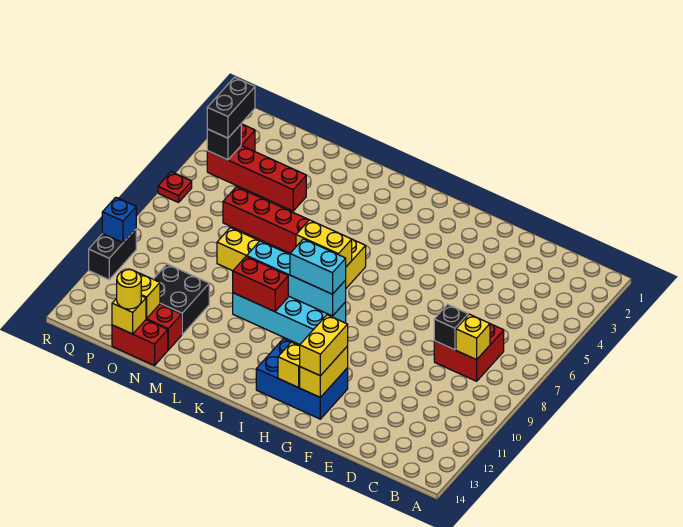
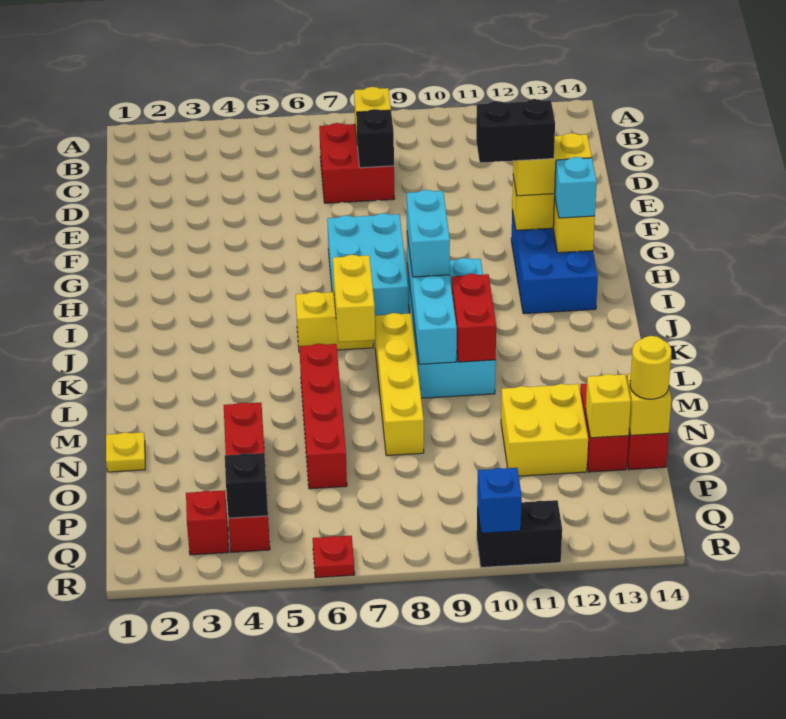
none -> cyan 2x3 brick [327,213,408,315]
none -> cyan 1x1 brick [555,157,597,218]
none -> yellow 1x1 plate [106,432,145,472]
black 2x2 brick [153,264,209,334] -> yellow 2x2 brick [501,384,588,476]
black 1x2 brick [207,77,255,138] -> black 1x2 brick moved to [476,99,555,163]

